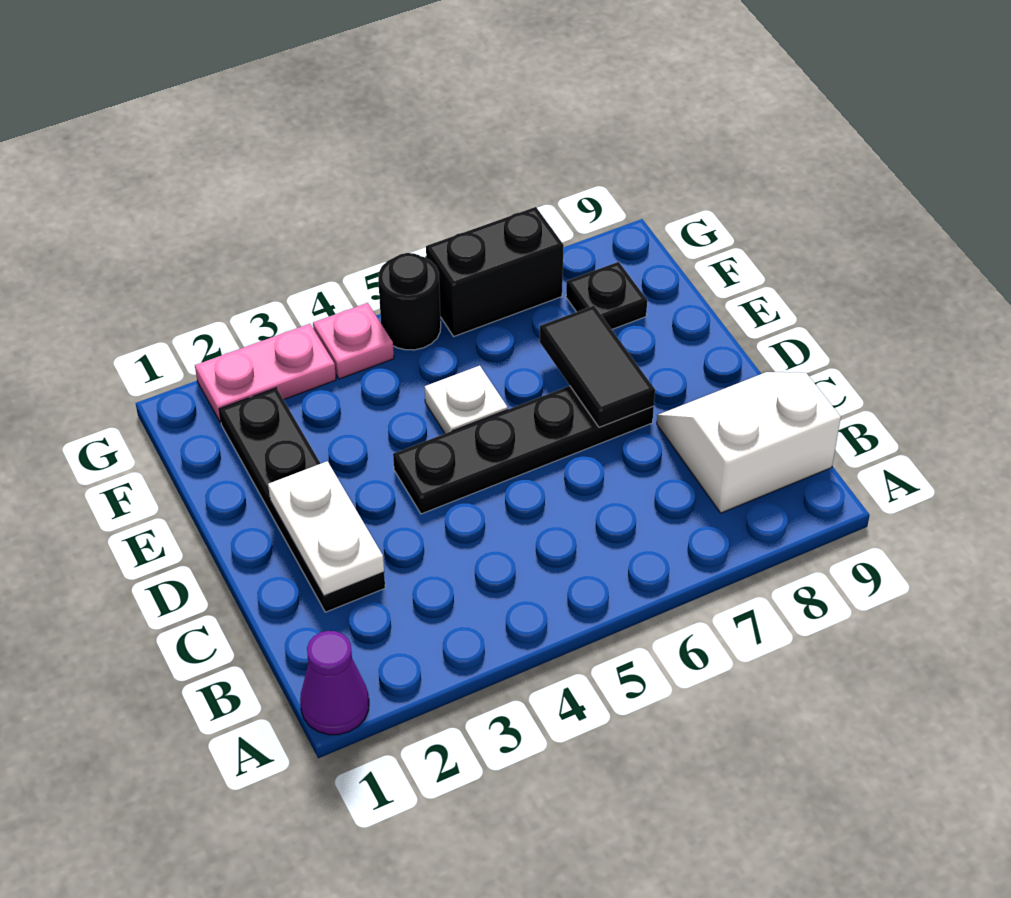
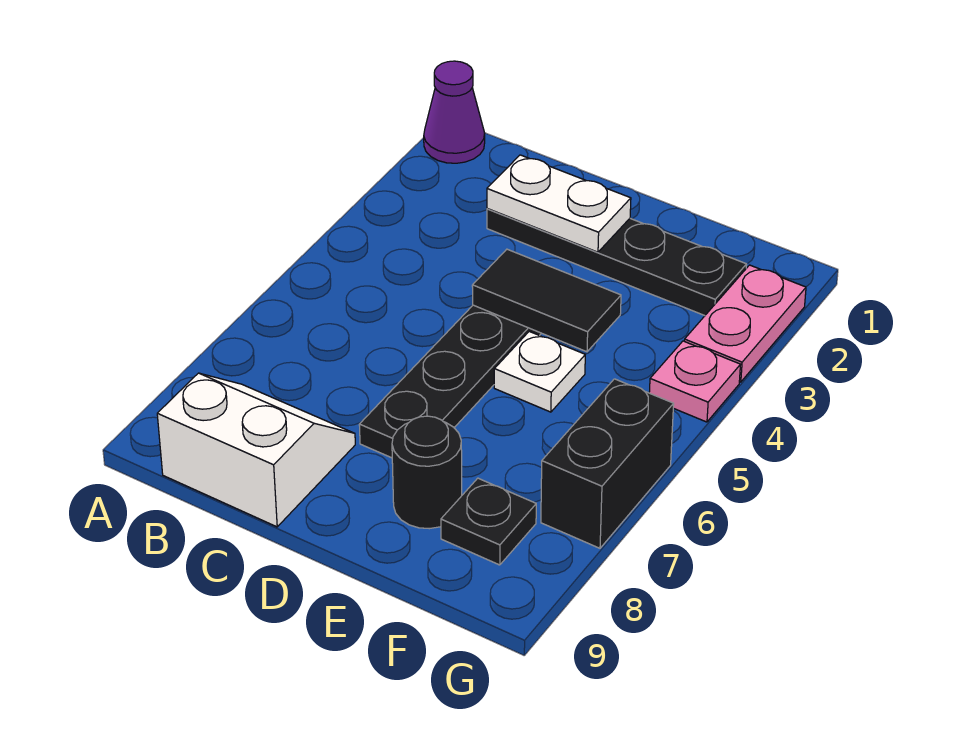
white 2x2 slope [657,372,841,513] -> white 2x2 slope turned to [157,373,355,527]
black 1x2 tile [540,306,655,427] -> black 1x2 tile moved to [472,249,621,352]
black 1x1 round brick [378,253,441,350] -> black 1x1 round brick moved to [392,416,462,529]

